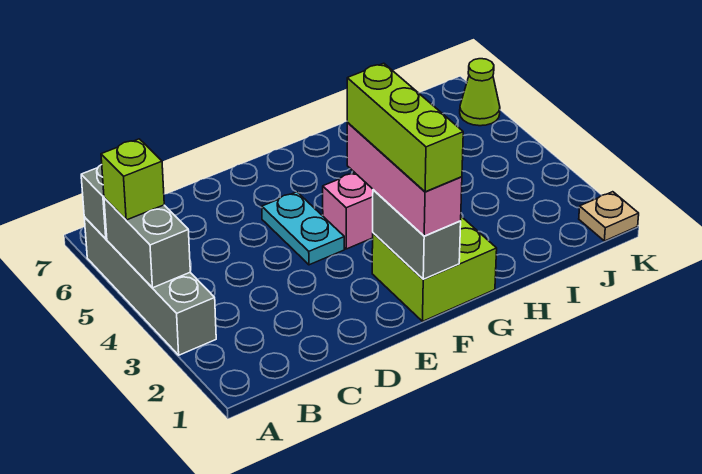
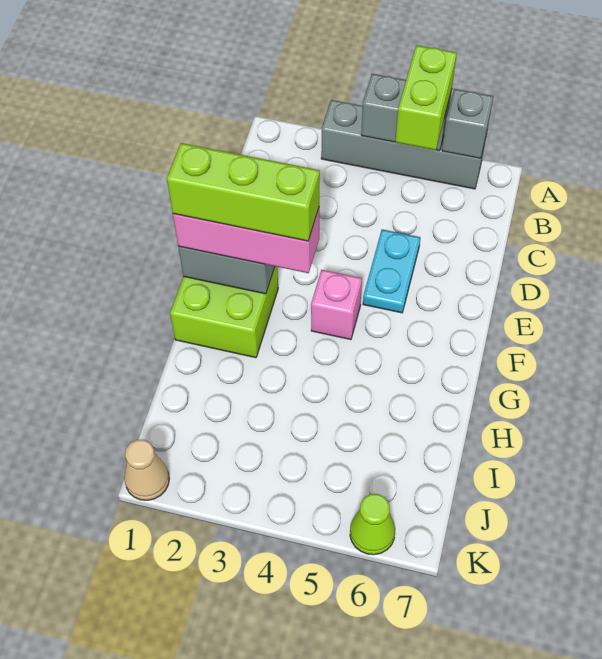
lime 1x1 brick [101,139,164,220] -> lime 1x2 brick [395,45,457,150]
cyan 1x2 plate [262,192,344,265] -> cyan 1x2 plate turned to [363,230,420,313]
tan 1x1 plate [579,192,639,241] -> tan 1x1 cone [124,440,169,500]

